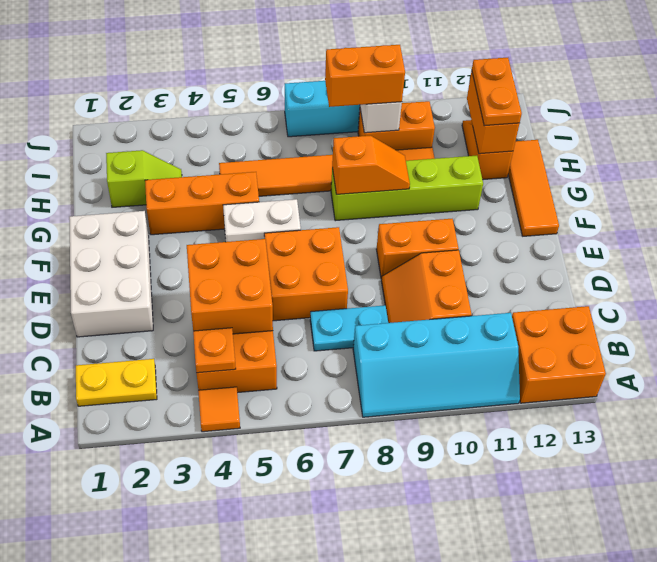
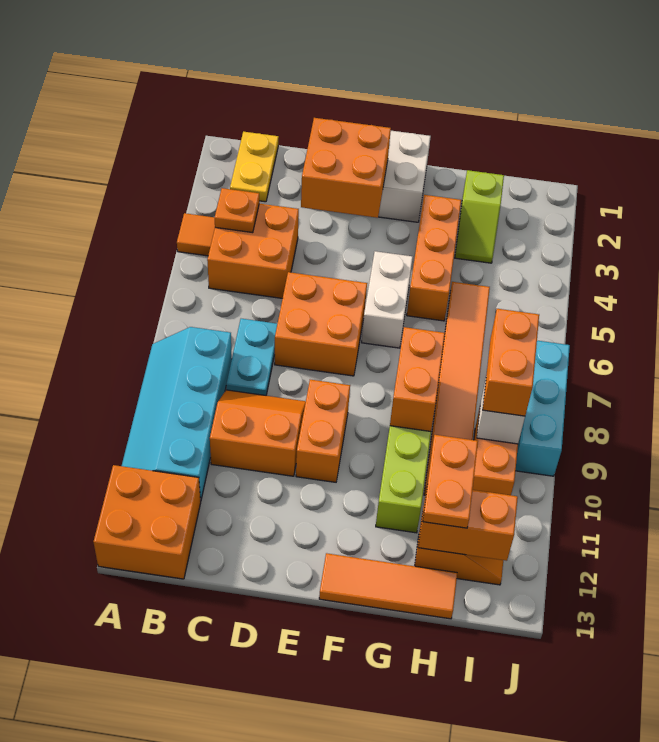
orange 2x2 brick [187,239,273,334] -> orange 2x2 brick moved to [301,118,391,218]
orange 1x2 slope [332,136,410,194] -> orange 1x2 brick [390,327,445,431]
orange 1x2 plate [472,58,522,126] -> orange 1x2 plate turned to [423,435,478,528]

